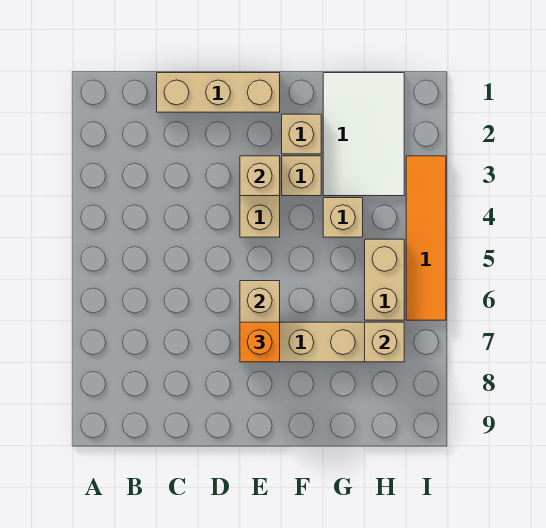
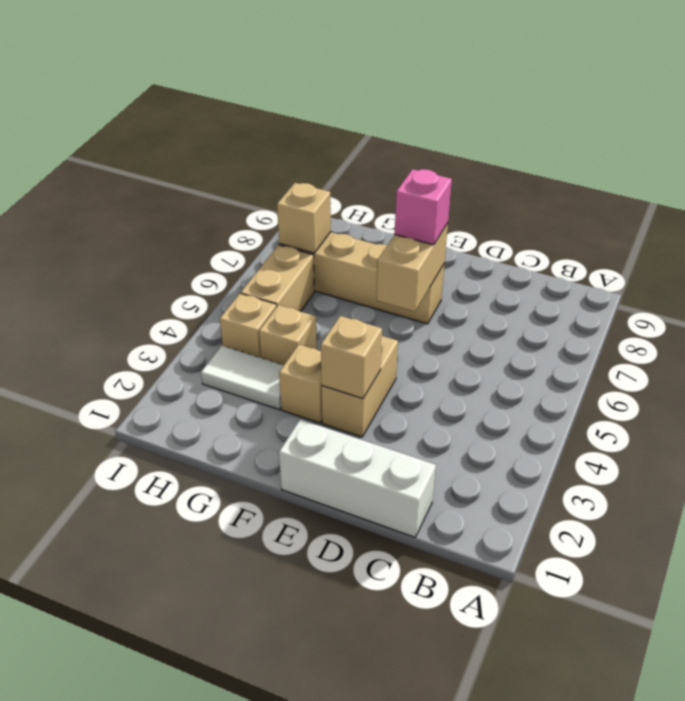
tan 1x3 brick [157,73,280,112] -> white 1x3 brick [279,419,436,537]
orange 1x1 brick [240,322,280,362] -> pink 1x1 brick [395,169,452,245]
tan 1x1 brick [282,114,321,154] -> tan 1x1 brick moved to [220,294,276,358]
white 2x3 tile [323,73,404,196] -> white 1x2 tile [201,346,284,409]
orange 1x4 tile [406,156,446,320] -> none

